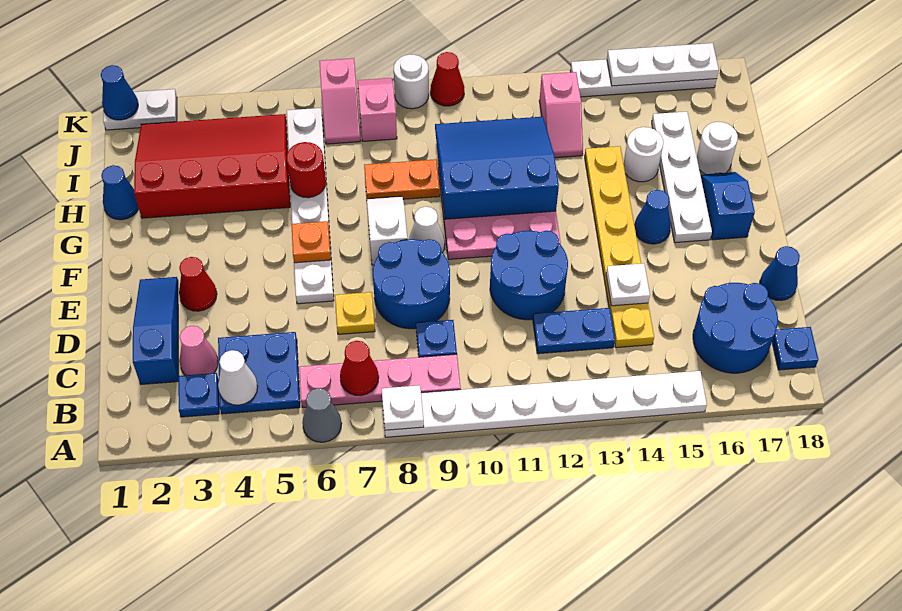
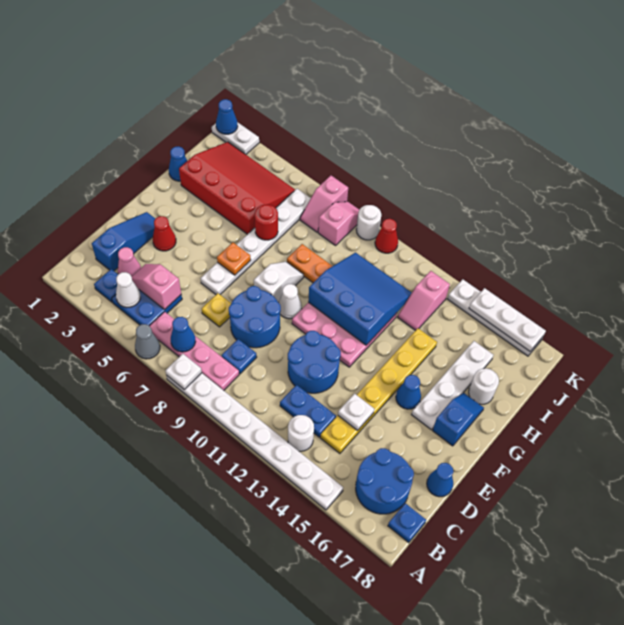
red 1x1 cone [340,341,379,396] -> blue 1x1 cone [171,317,196,352]
none -> pink 1x2 slope [132,264,181,310]
white 1x1 round brick [624,127,663,182] -> white 1x1 round brick moved to [288,415,314,451]

